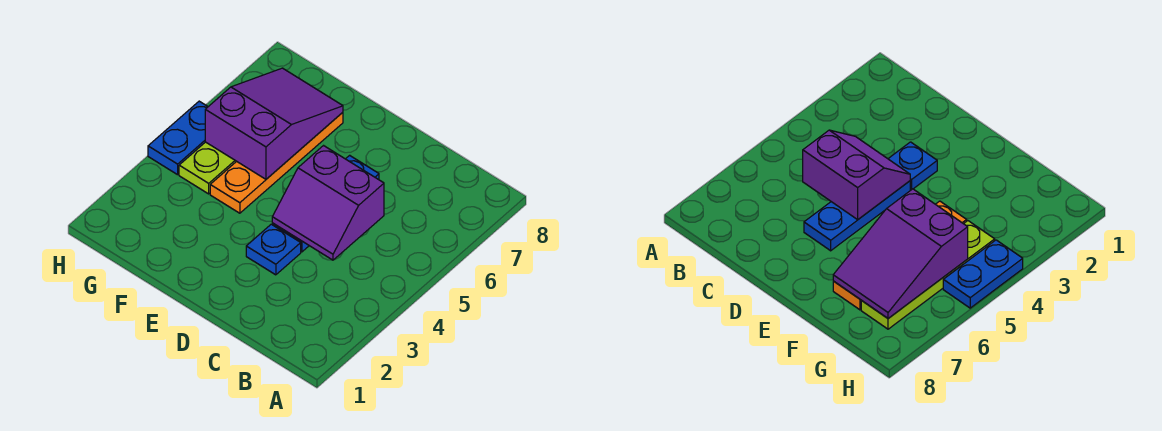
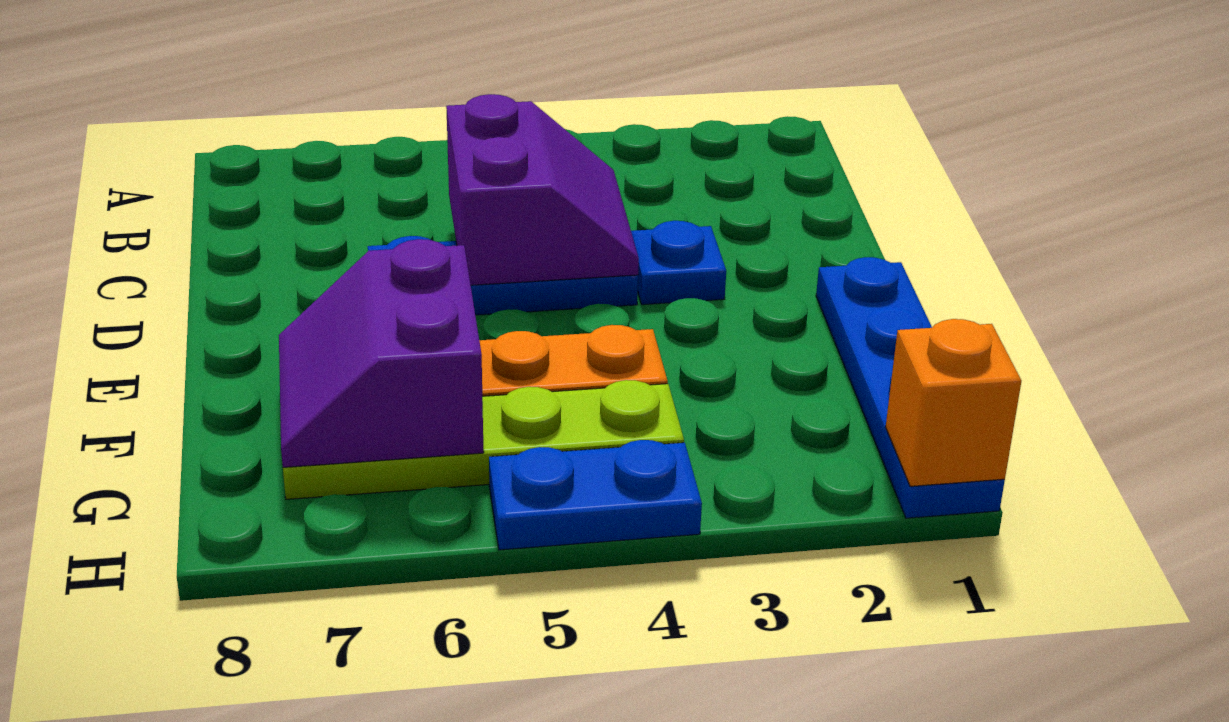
none -> blue 1x4 plate [816,257,1005,518]
purple 2x3 slope [205,68,343,179] -> purple 2x2 slope [279,239,484,467]
none -> orange 1x1 brick [886,319,1021,486]

